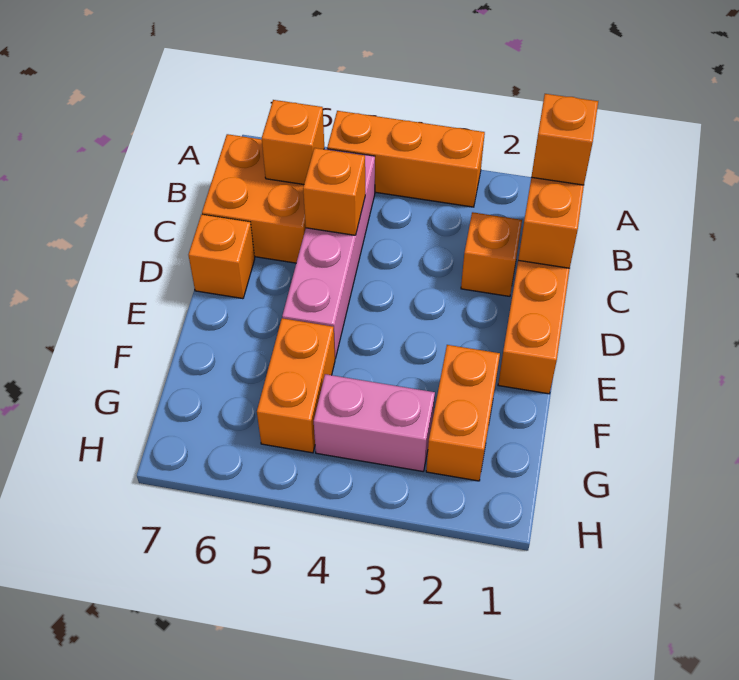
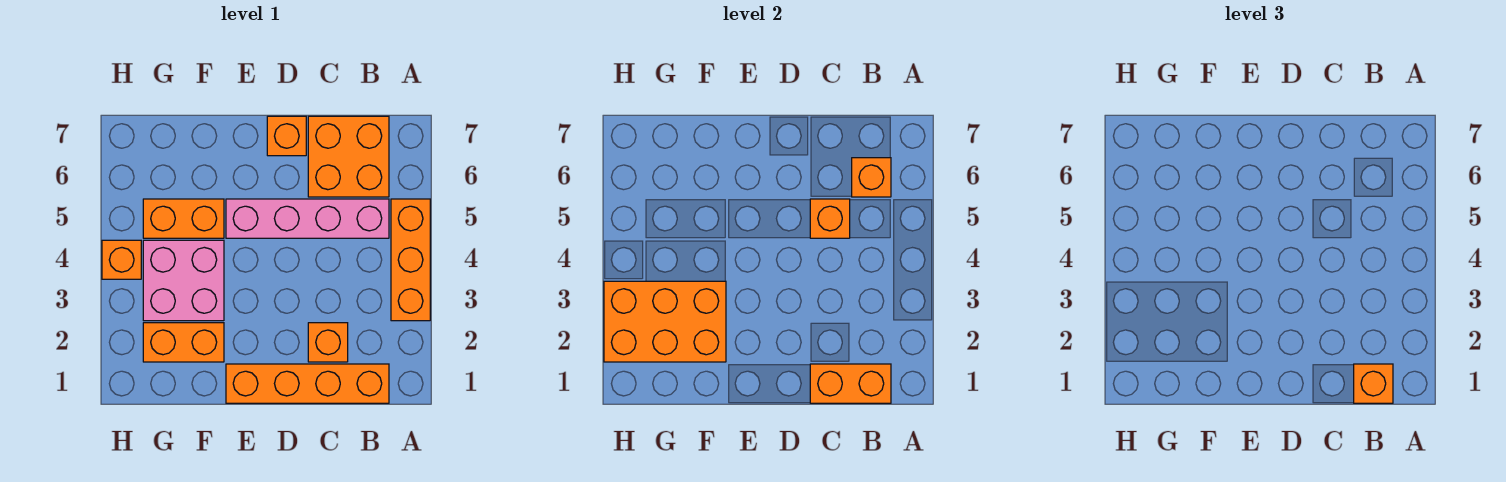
none -> orange 2x3 brick [604,281,726,362]
pink 1x2 brick [314,374,435,471] -> pink 2x2 brick [143,240,224,321]
none -> orange 1x1 brick [102,240,141,279]

